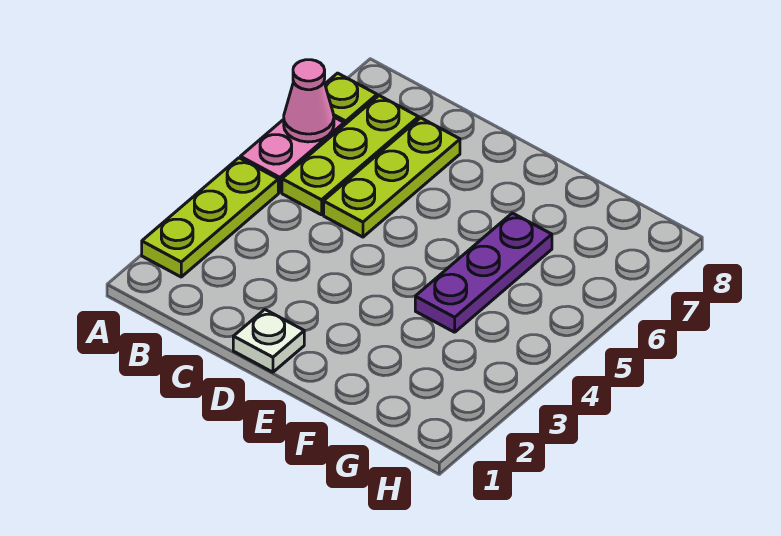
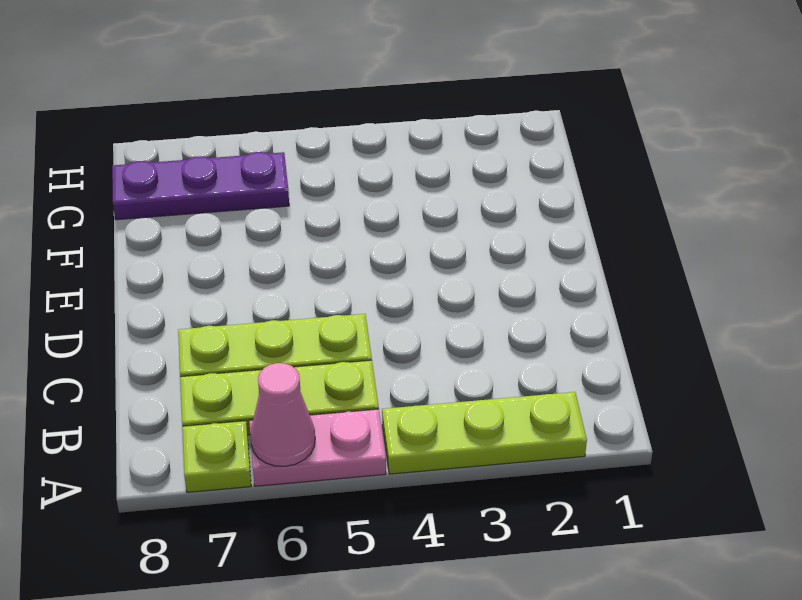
white 1x1 plate [233,310,304,372] -> none
purple 1x3 plate [415,213,552,332] -> purple 1x3 plate moved to [112,152,289,220]

